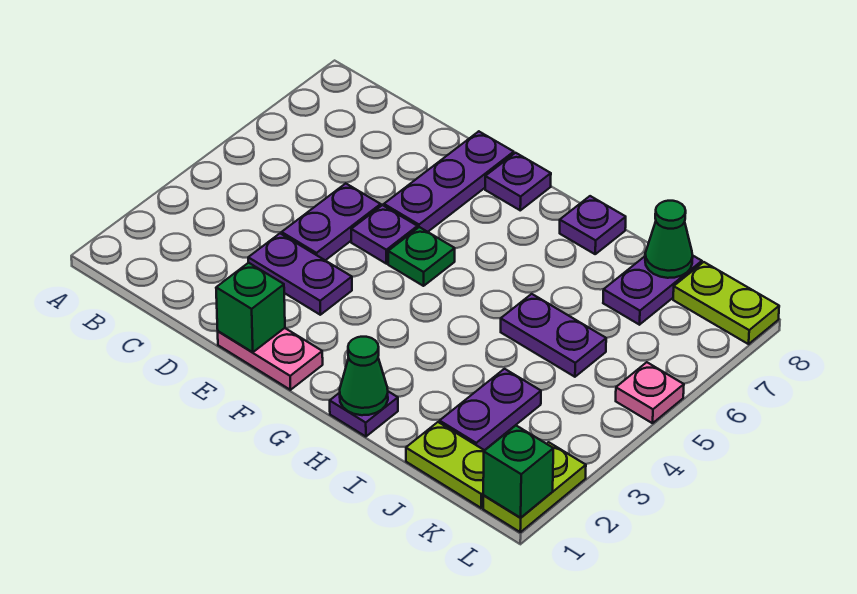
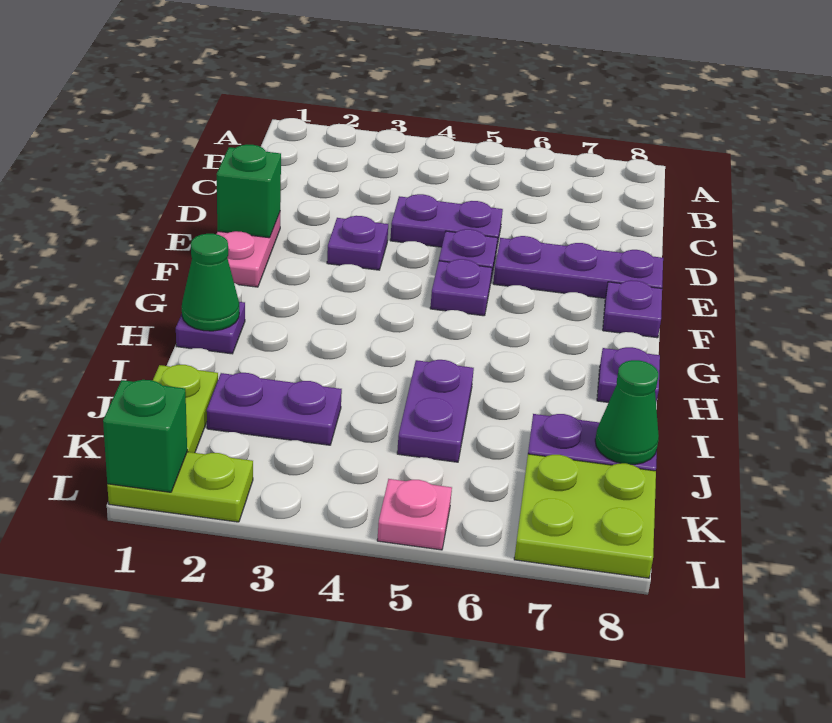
purple 1x2 plate [248,233,352,315] -> purple 1x1 plate [327,216,388,270]
green 1x1 plate [388,227,455,286] -> purple 1x1 plate [430,259,492,316]
lime 1x2 plate [673,262,779,344] -> lime 2x2 plate [514,454,656,578]

